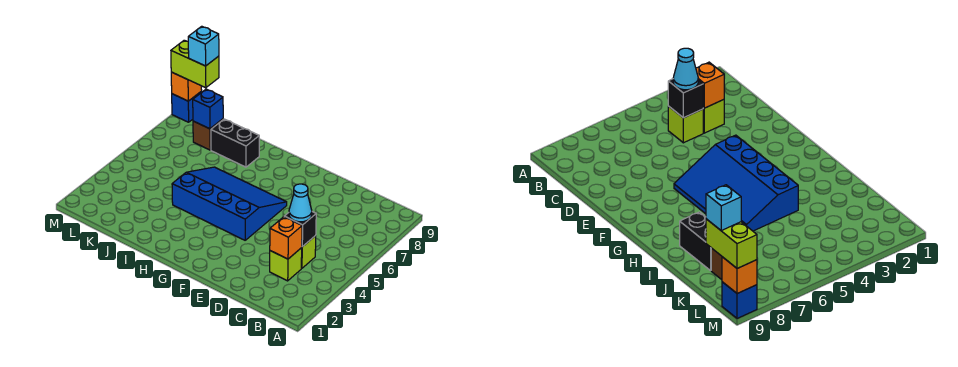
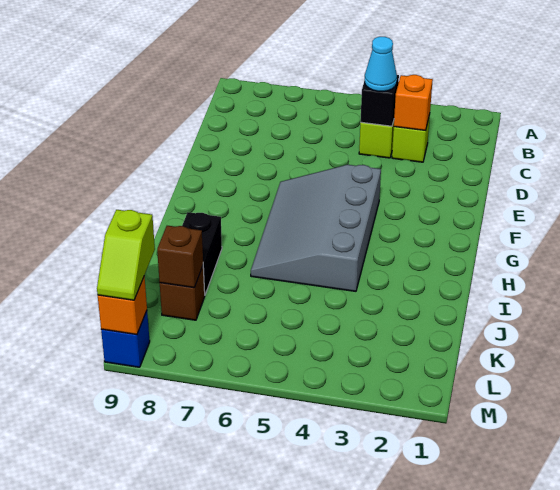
blue 3x4 slope [172,167,287,240] -> grey 3x4 slope [251,165,381,291]
blue 1x1 brick [193,89,223,129] -> brown 1x1 brick [157,226,203,288]
lime 1x2 brick [171,40,219,88] -> lime 1x2 slope [97,210,155,300]
cyan 1x1 brick [188,26,219,66] -> none

